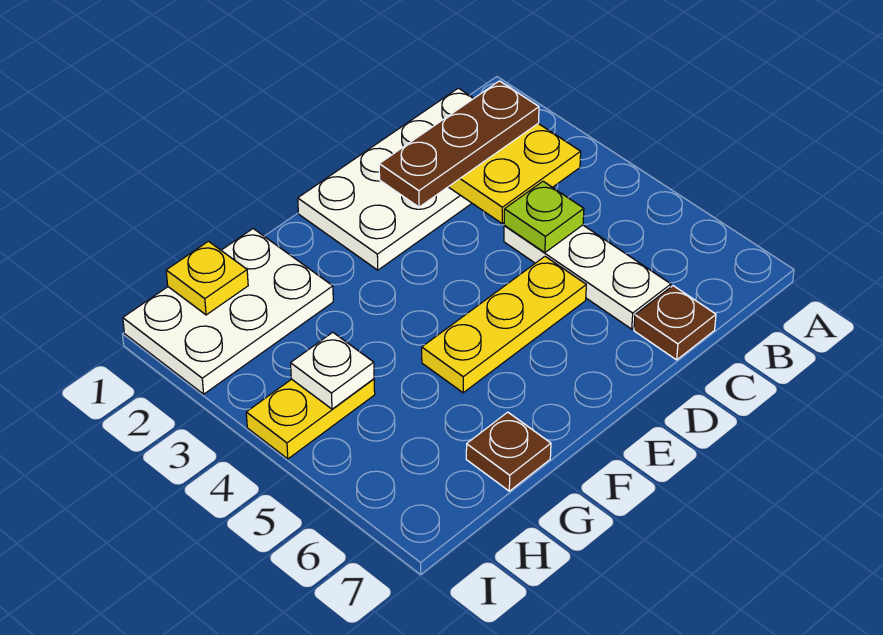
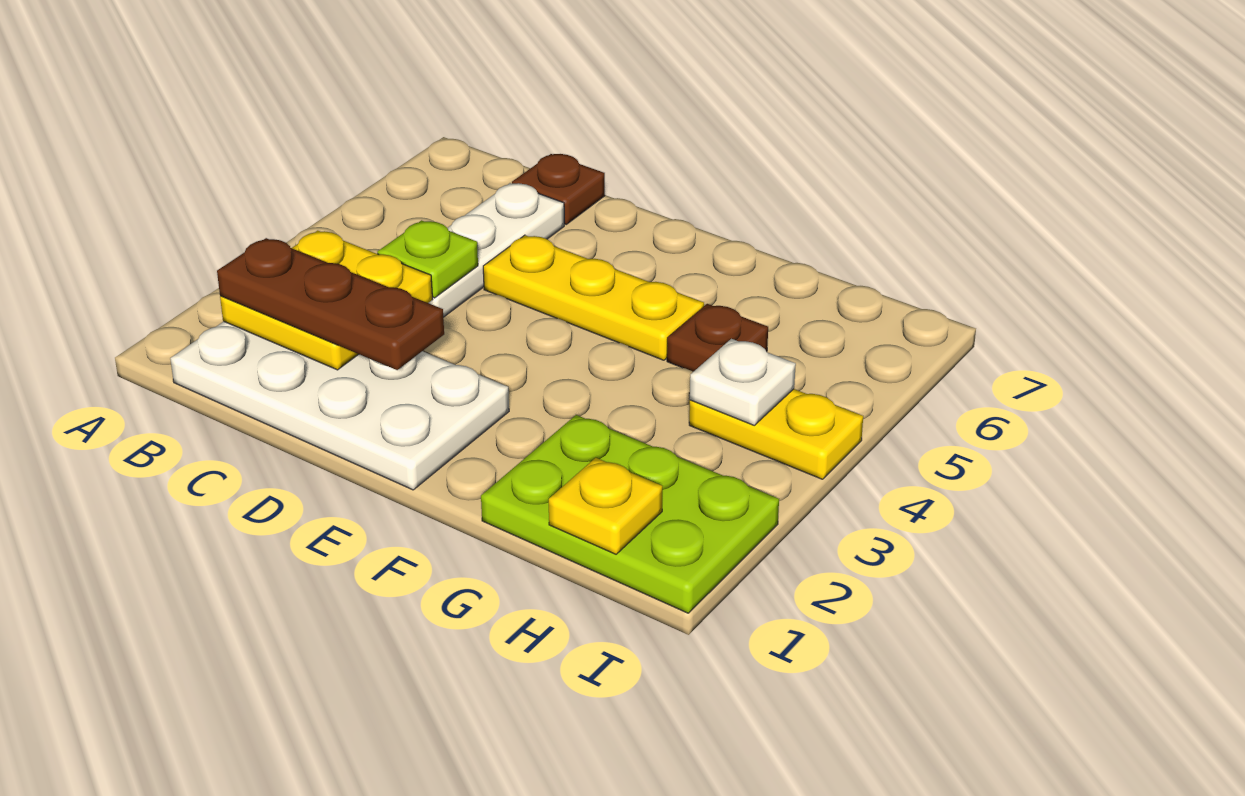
white 2x3 plate [123,229,333,394] -> lime 2x3 plate [481,415,779,613]
brown 1x1 plate [466,412,551,491] -> brown 1x1 plate moved to [667,304,768,372]

